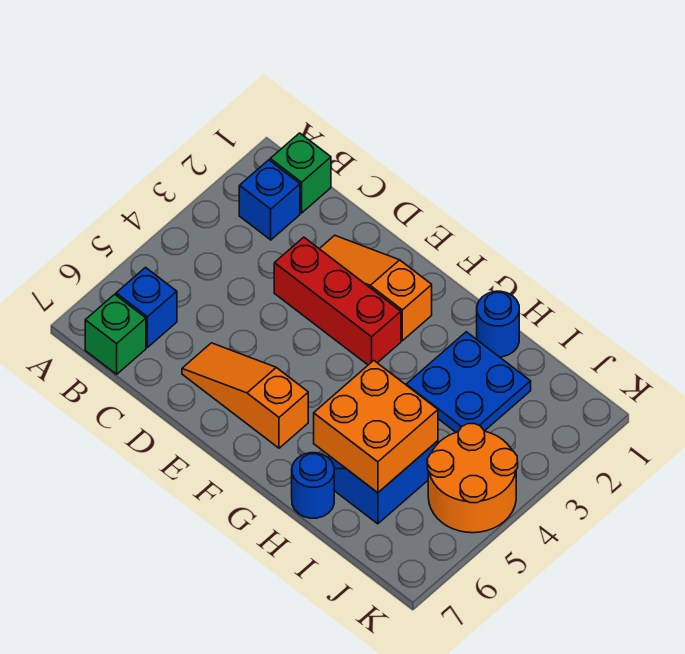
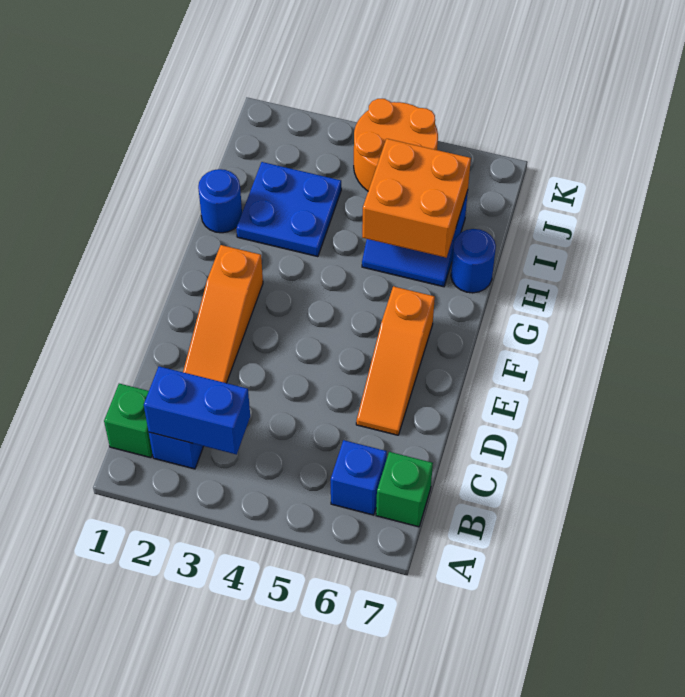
none -> blue 1x2 brick [144,366,250,454]
red 1x3 brick [274,237,401,365] -> none

